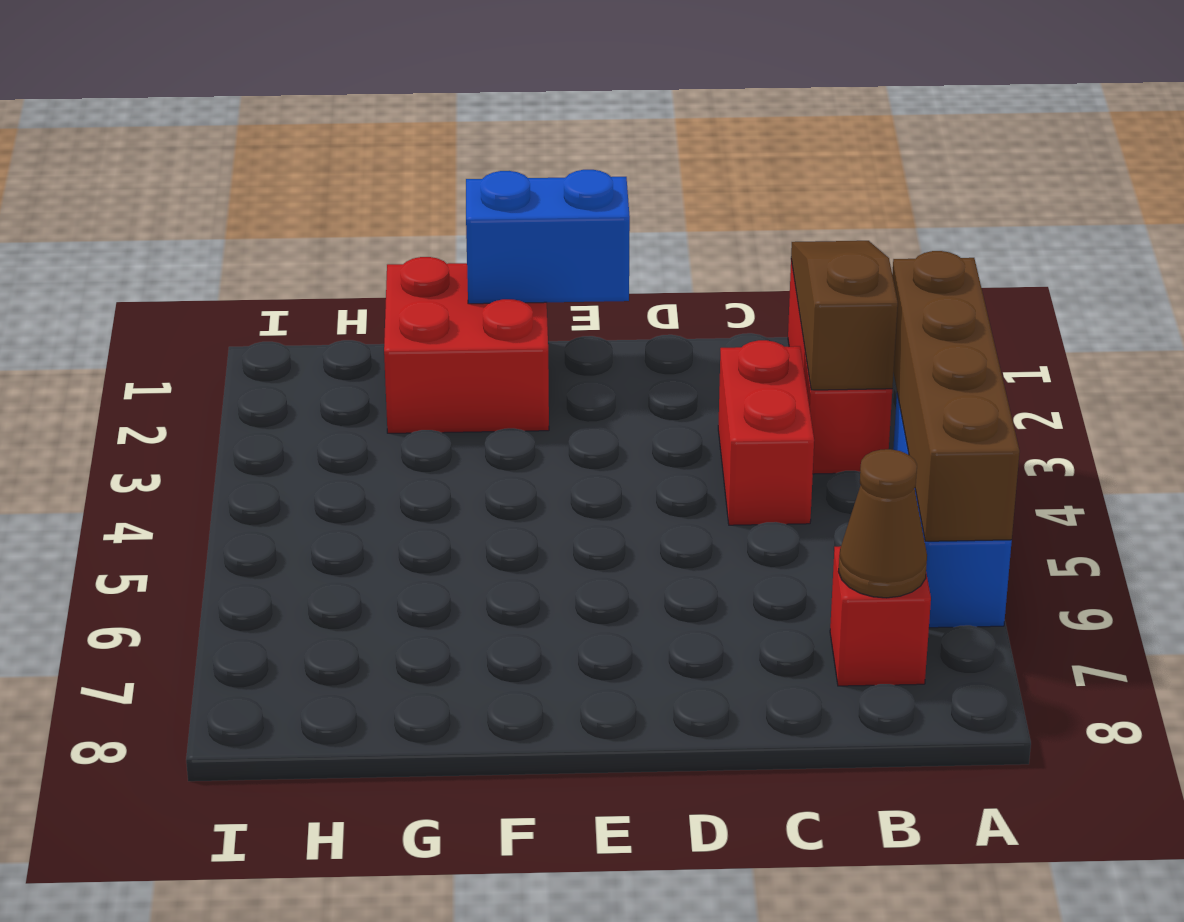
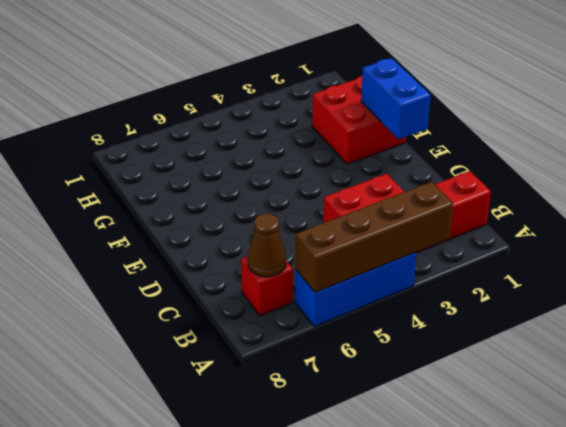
brown 1x3 slope [791,241,898,390] -> none

